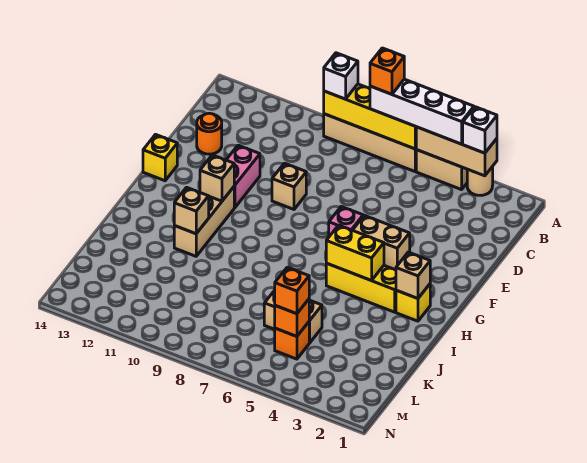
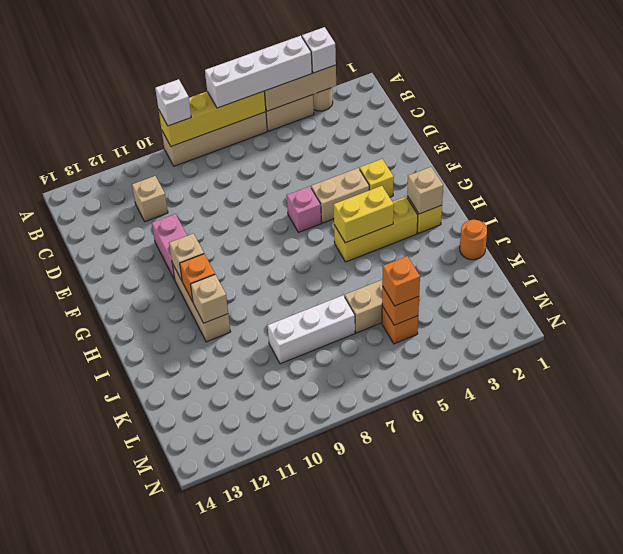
orange 1x1 brick [370,48,404,94] -> orange 1x1 brick moved to [180,254,215,302]
orange 1x1 round brick [197,113,222,154] -> orange 1x1 round brick moved to [460,220,487,260]
tan 1x1 brick [272,163,306,209] -> tan 1x1 brick moved to [132,176,168,221]
yellow 1x1 brick [143,135,177,181] -> yellow 1x1 brick moved to [360,159,394,197]
none -> white 1x3 brick [268,295,355,364]

